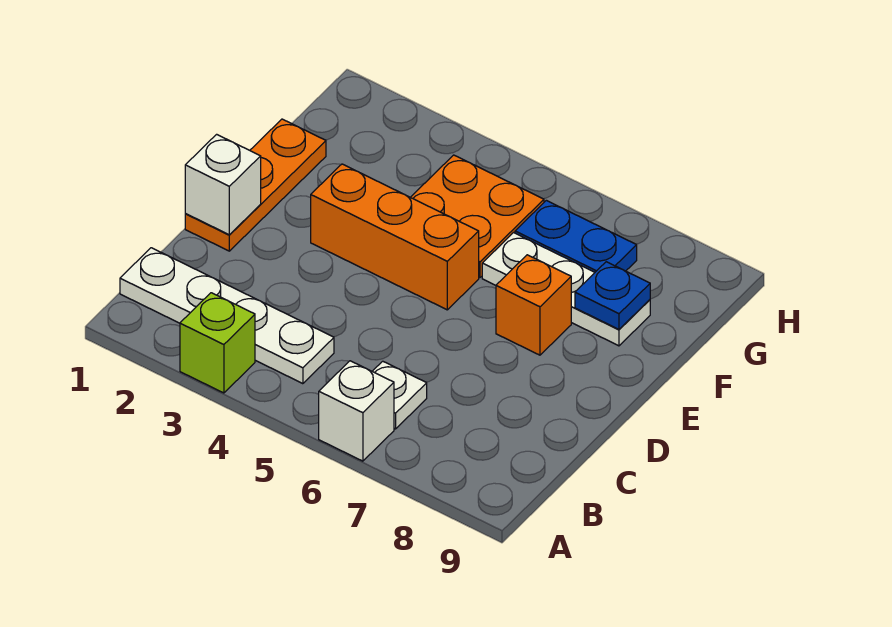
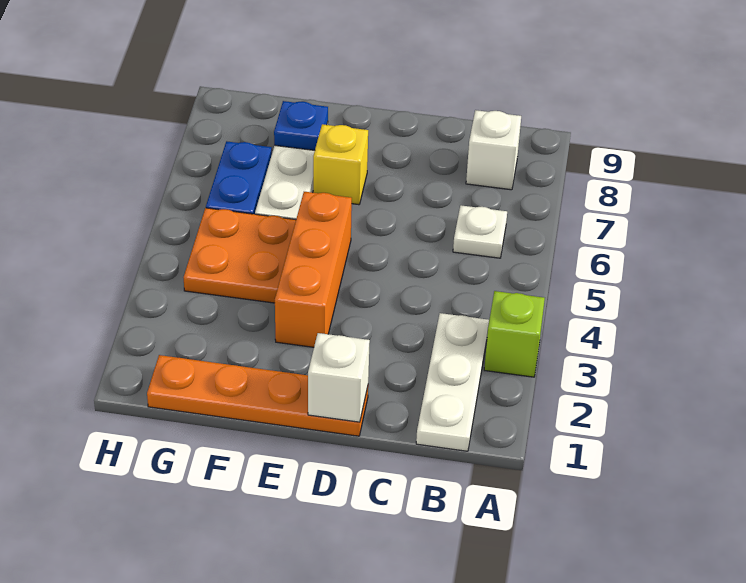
white 1x1 brick [319,361,394,461] -> white 1x1 brick moved to [466,110,521,190]
white 1x4 plate [120,248,334,384] -> white 1x3 plate [416,313,489,451]
orange 1x3 plate [185,119,326,251] -> orange 1x4 plate [147,355,368,436]
orange 1x1 brick [496,255,571,355] -> yellow 1x1 brick [313,124,368,205]

